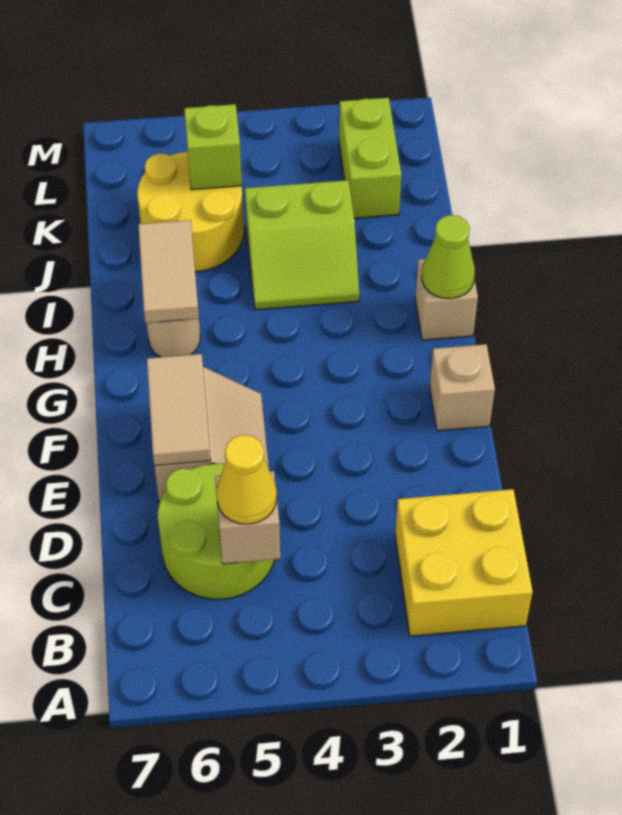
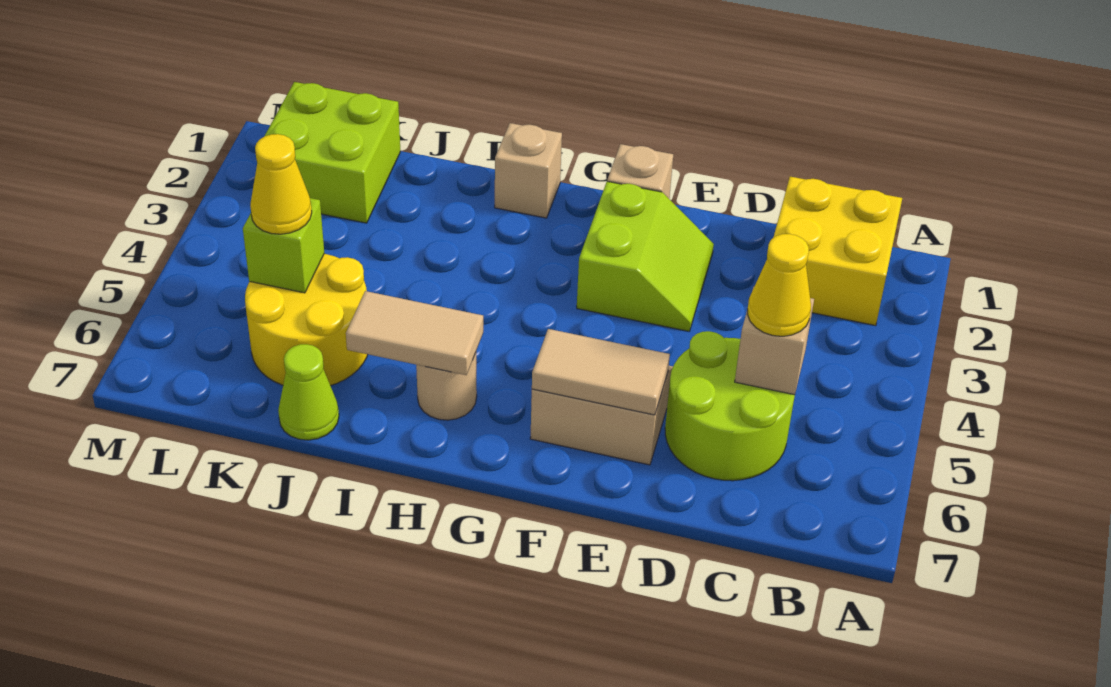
lime 1x1 cone [422,215,475,299] -> lime 1x1 cone moved to [278,344,339,440]
lime 2x2 slope [245,180,359,310] -> lime 2x2 slope moved to [577,181,714,331]
lime 1x2 brick [339,98,401,218] -> lime 2x2 brick [265,82,400,223]
none -> yellow 1x1 cone [250,134,312,234]

